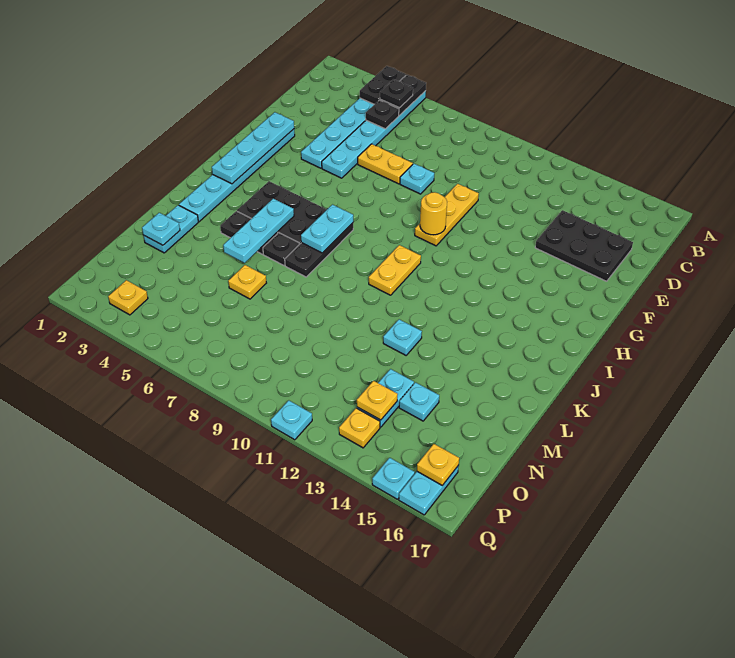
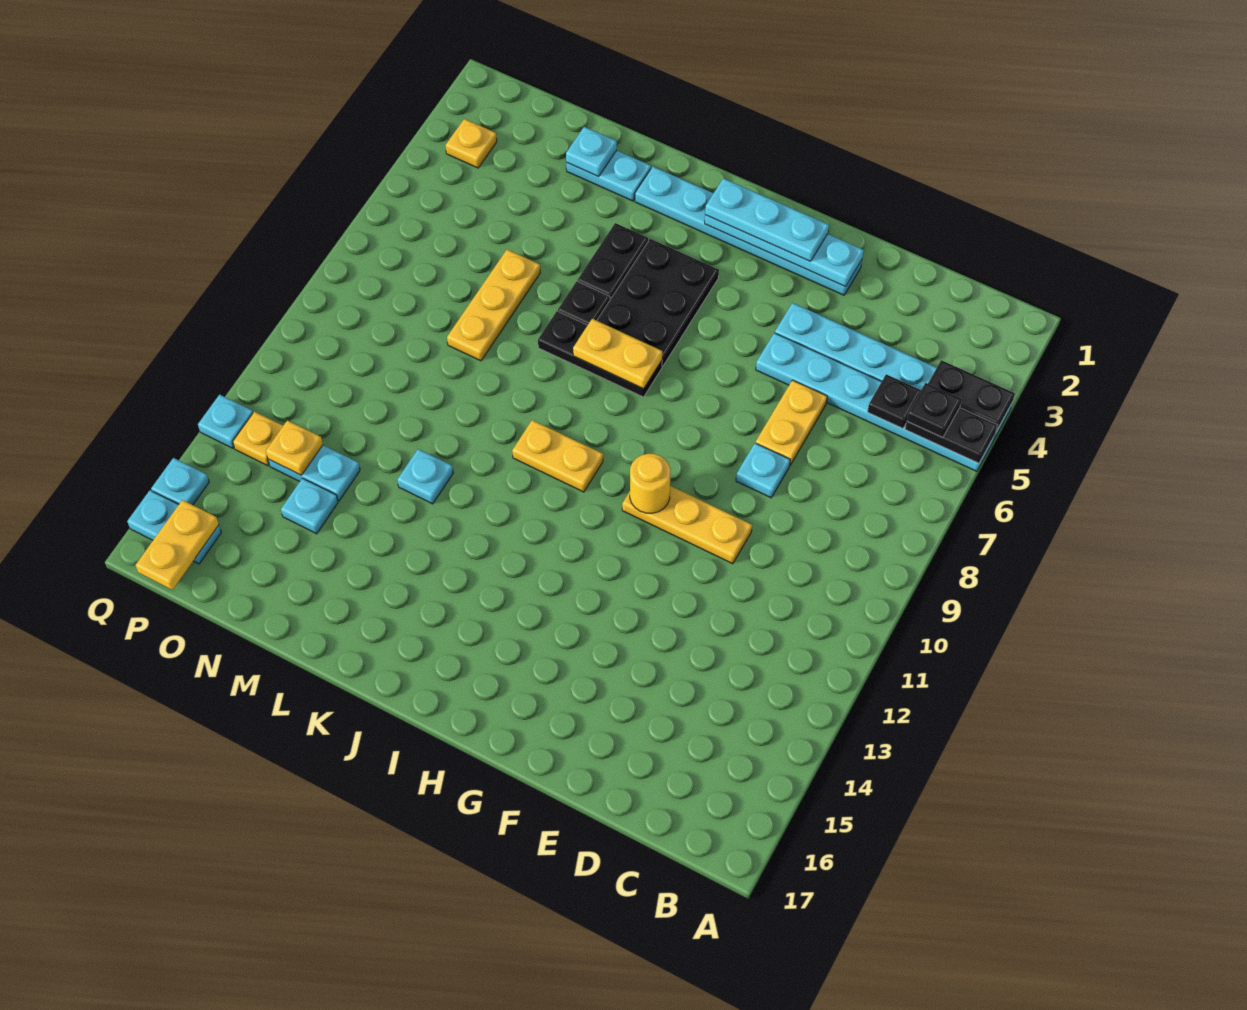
black 2x3 plate [535,210,633,281] -> none
cyan 1x2 plate [301,205,353,253] -> yellow 1x2 plate [573,319,662,389]
cyan 1x3 plate [223,199,294,263] -> cyan 1x3 plate moved to [705,178,829,261]
yellow 1x1 plate [228,265,266,299] -> yellow 1x3 plate [447,250,540,361]
yellow 1x1 plate [417,444,459,485] -> yellow 1x2 plate [135,500,219,590]
cyan 1x1 plate [271,400,312,440] -> cyan 1x1 plate moved to [198,395,253,448]

